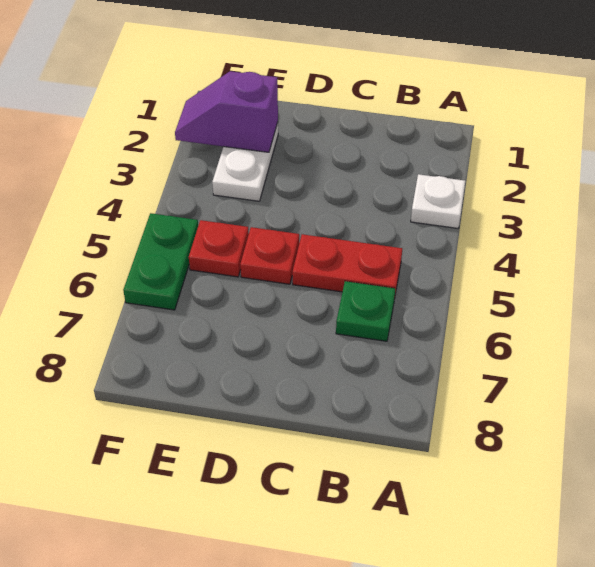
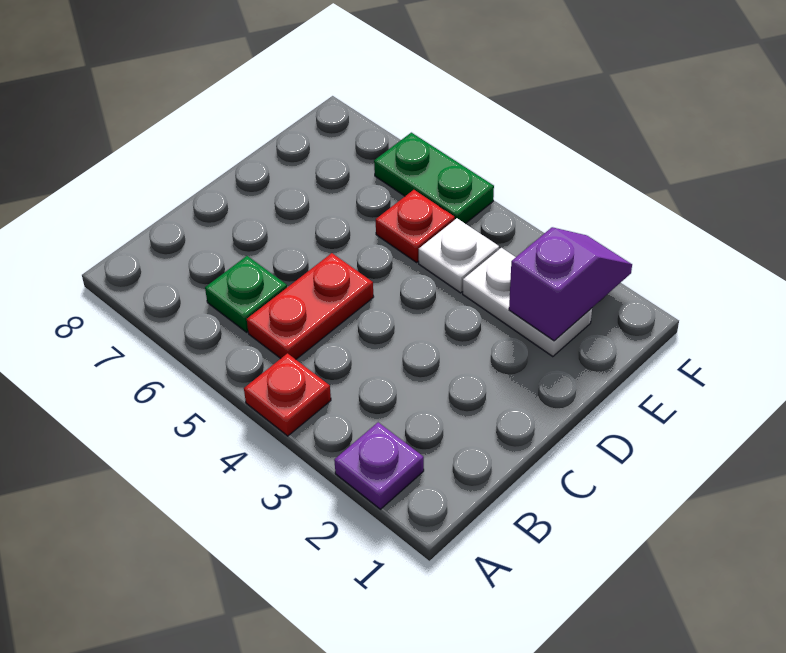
none -> purple 1x1 plate [334,422,424,509]
white 1x1 plate [411,174,465,228] -> white 1x1 plate moved to [419,218,499,293]
red 1x1 plate [240,227,299,284] -> red 1x1 plate moved to [244,353,331,436]

